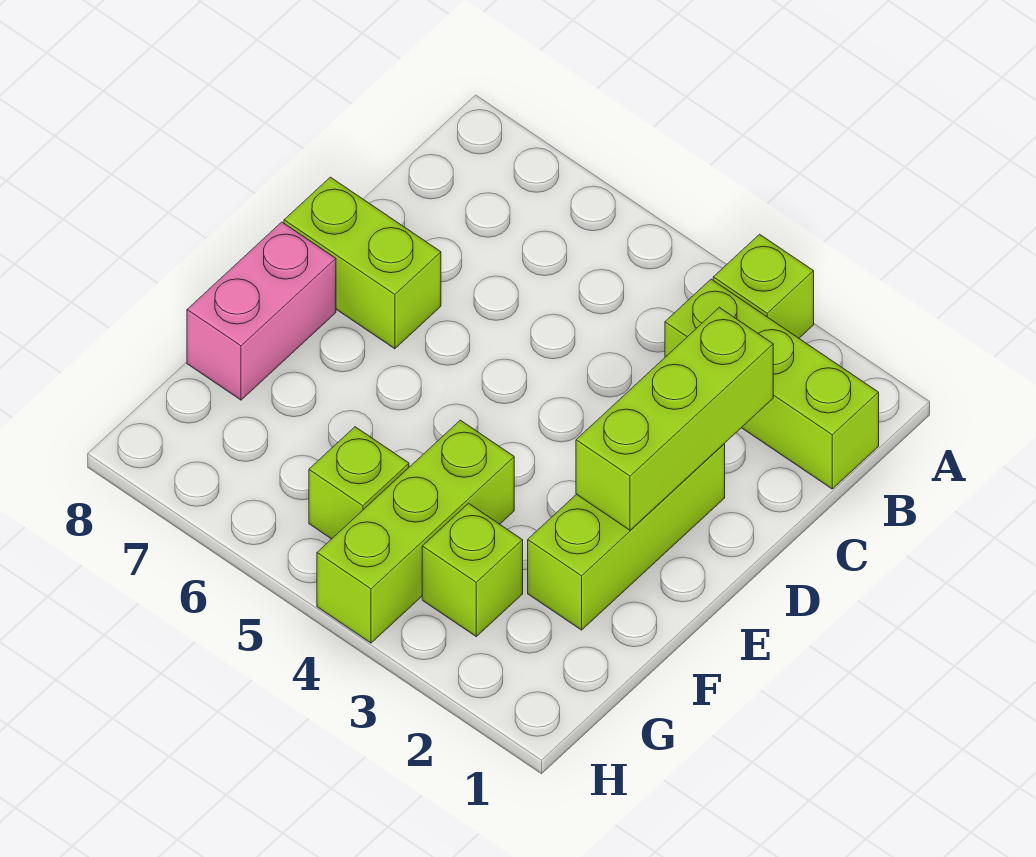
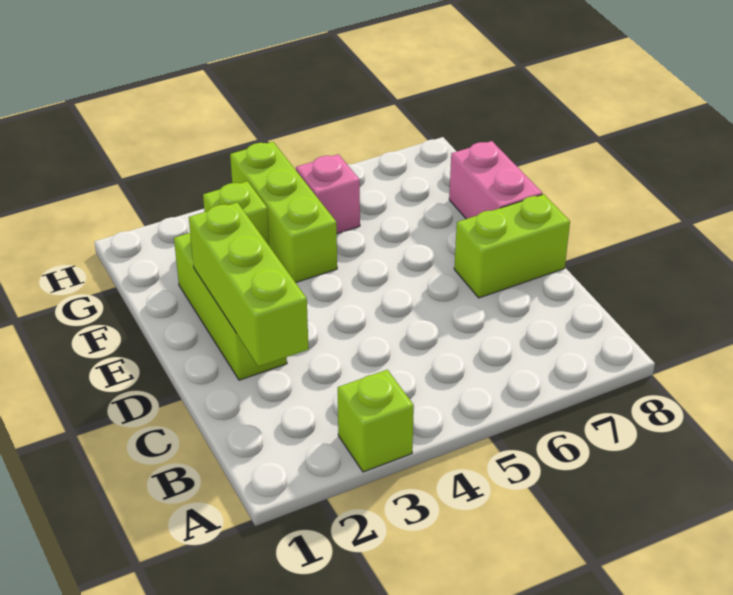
lime 1x3 brick [665,279,879,489] -> none
lime 1x1 brick [309,427,409,539] -> pink 1x1 brick [296,154,360,234]

